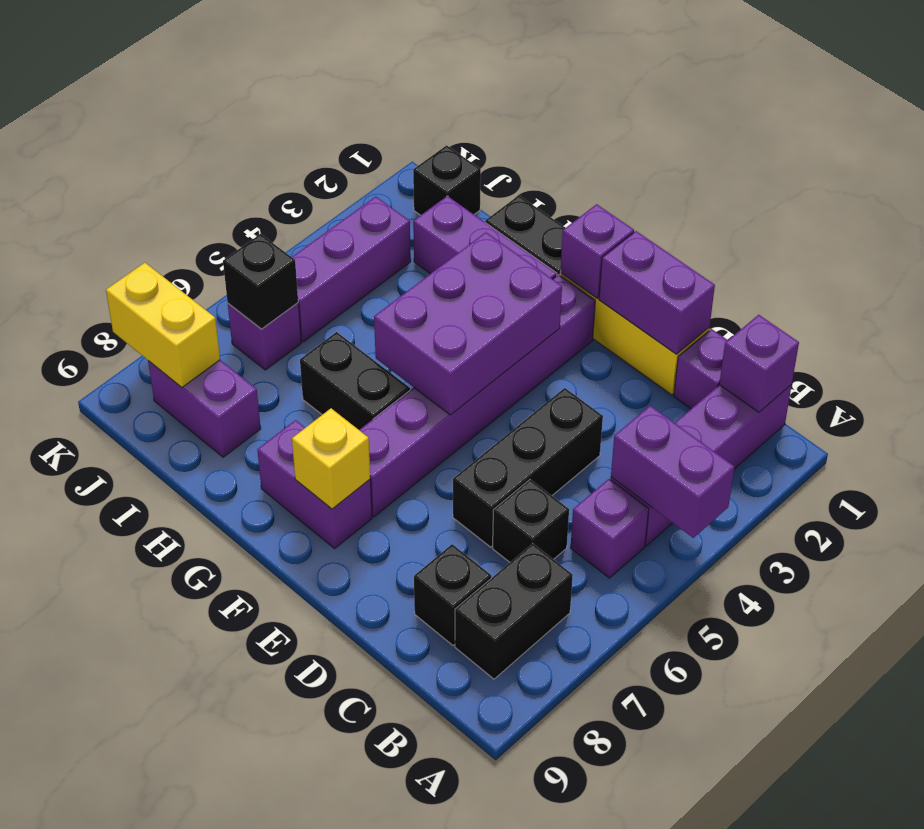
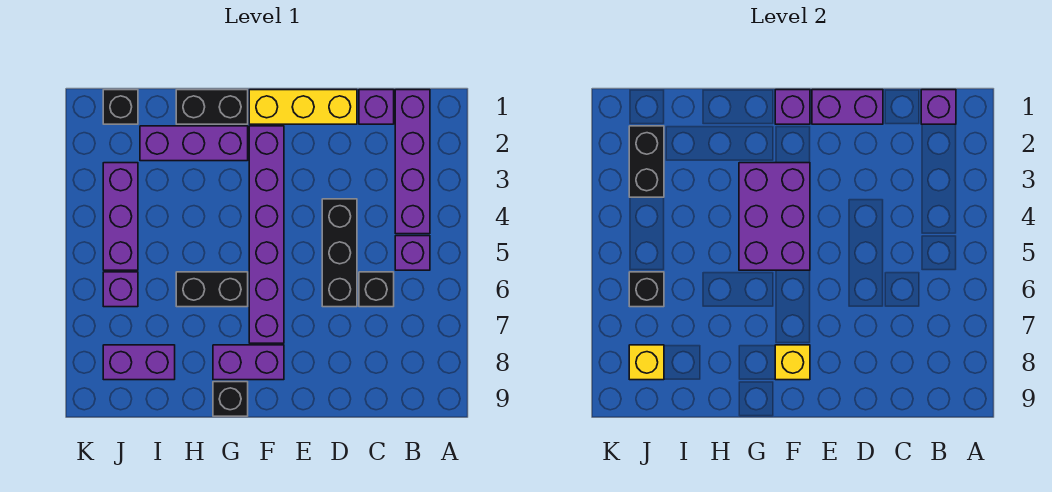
purple 1x2 brick [611,406,734,538] -> none
black 1x2 brick [455,543,573,679] -> black 1x2 brick moved to [629,126,664,197]
black 1x1 brick [414,544,491,645] -> black 1x1 brick moved to [213,382,248,416]
yellow 1x2 brick [106,263,220,387] -> yellow 1x1 brick [629,345,664,380]

